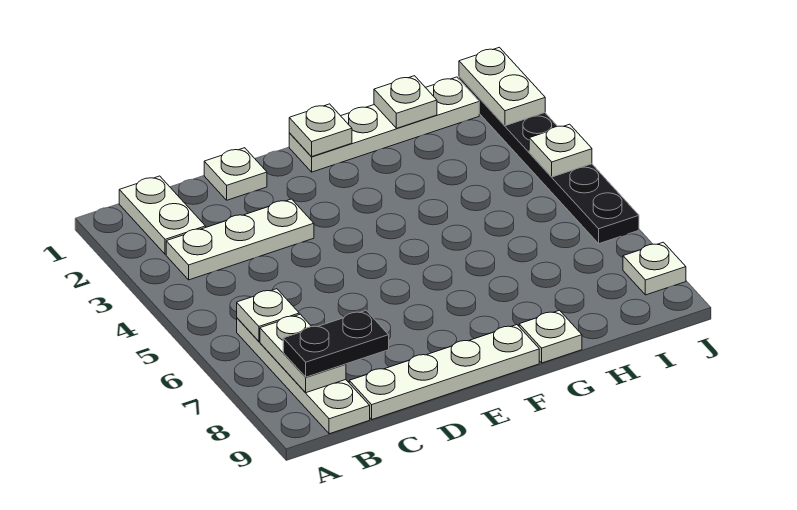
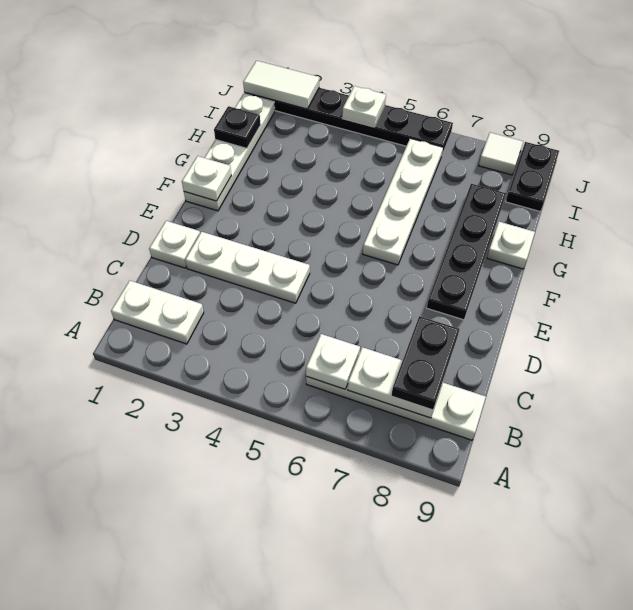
white 1x3 plate [166,199,314,280] -> white 1x3 plate turned to [185,232,310,303]
white 1x4 plate [349,325,539,419] -> white 1x4 plate moved to [363,139,443,265]
none -> black 1x4 plate [427,184,506,320]
white 1x1 plate [374,76,437,128] -> black 1x1 plate [214,106,261,148]
none -> black 1x2 plate [506,142,559,212]
white 1x2 plate [459,47,545,126] -> white 1x2 tile [243,61,319,109]
white 1x1 plate [623,242,686,295] -> white 1x1 tile [479,133,523,175]

